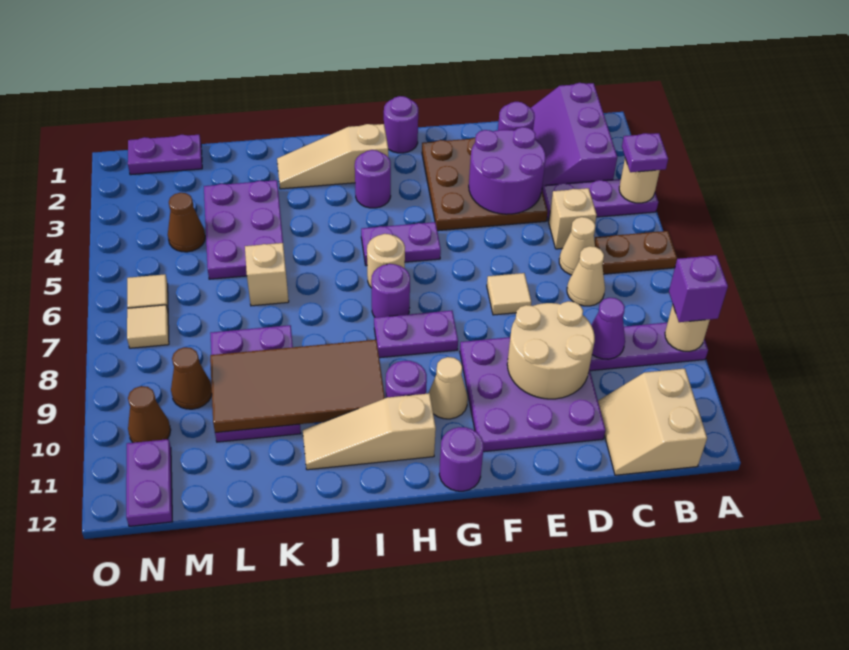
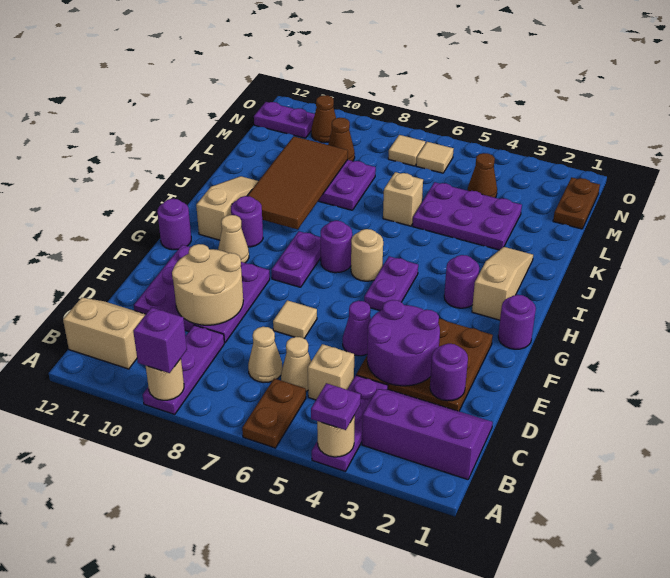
purple 1x1 cone [591,298,625,359] -> purple 1x1 cone moved to [343,301,371,356]
purple 1x2 plate [128,135,202,175] -> brown 1x2 plate [553,177,600,229]

